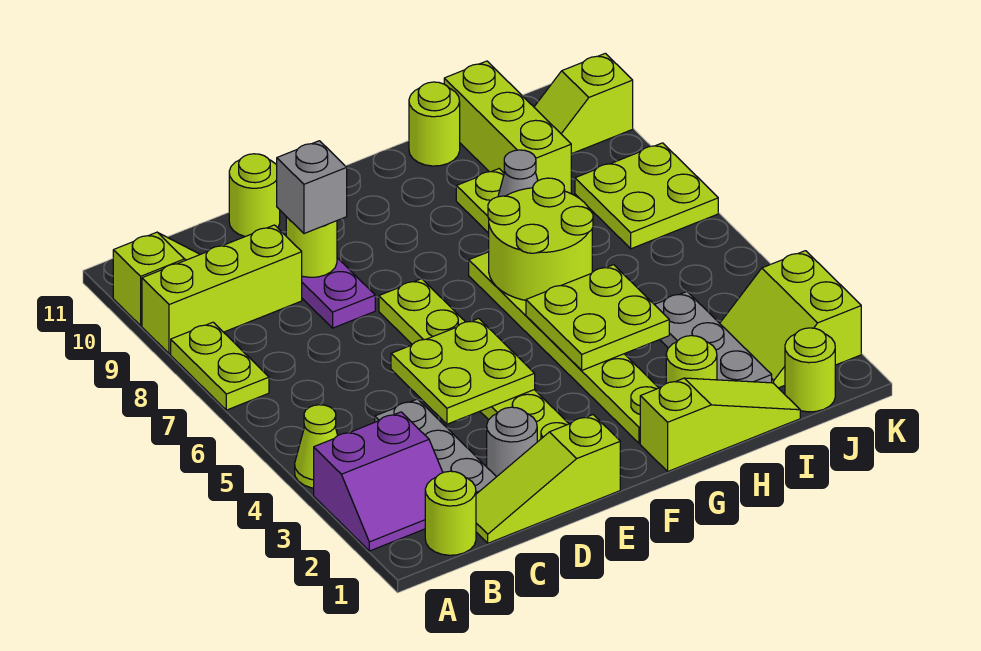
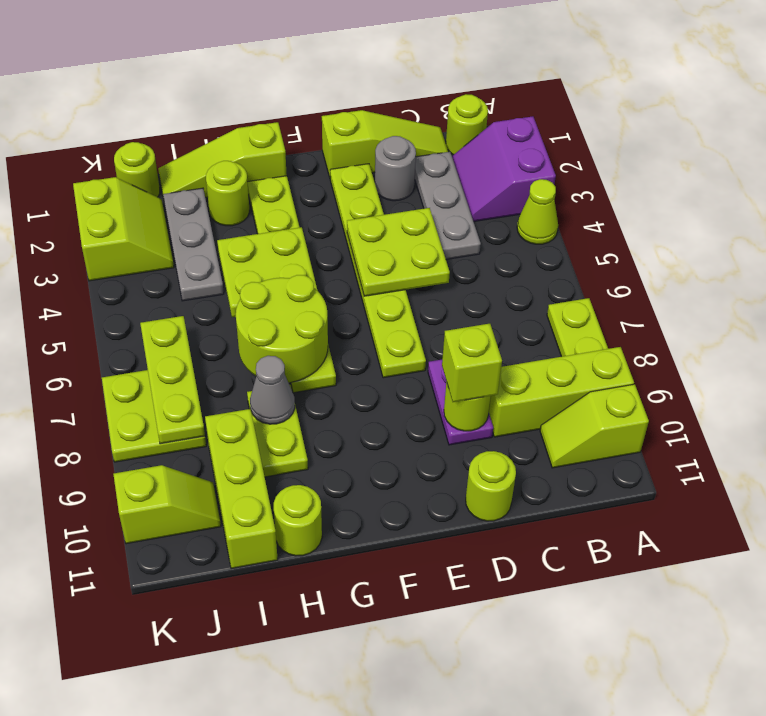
purple 2x2 slope [314,412,443,551] -> purple 2x2 slope turned to [452,116,556,222]
grey 1x1 brick [277,141,347,234] -> lime 1x1 brick [442,324,502,402]
none -> lime 1x3 plate [140,316,205,444]

